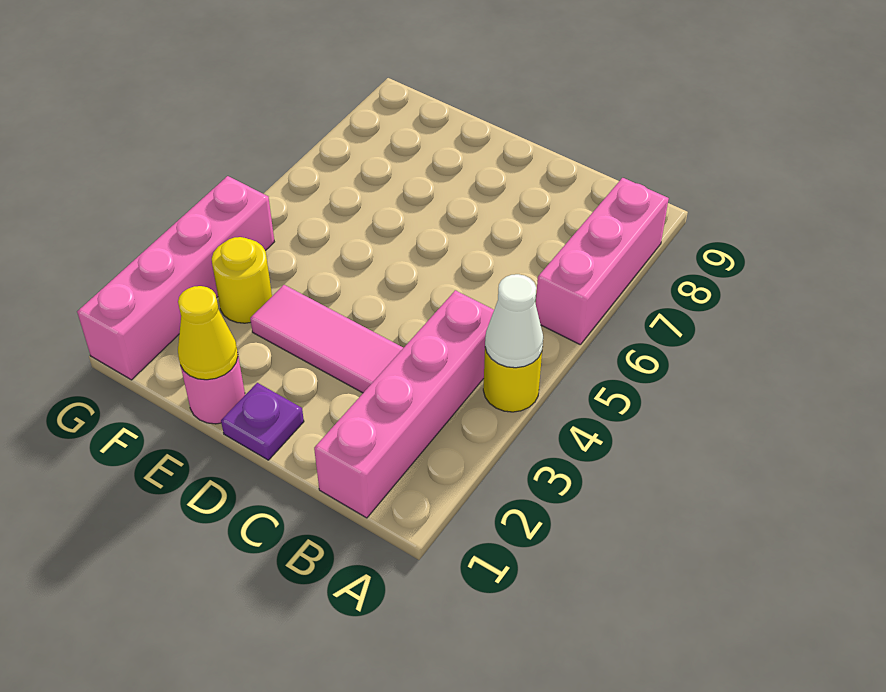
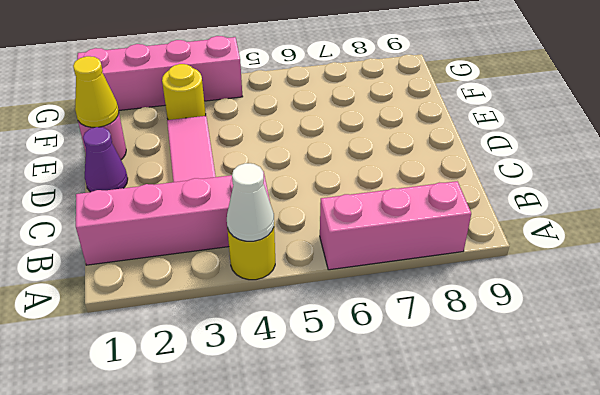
purple 1x1 plate [221,383,304,460] -> purple 1x1 cone [83,127,128,192]

